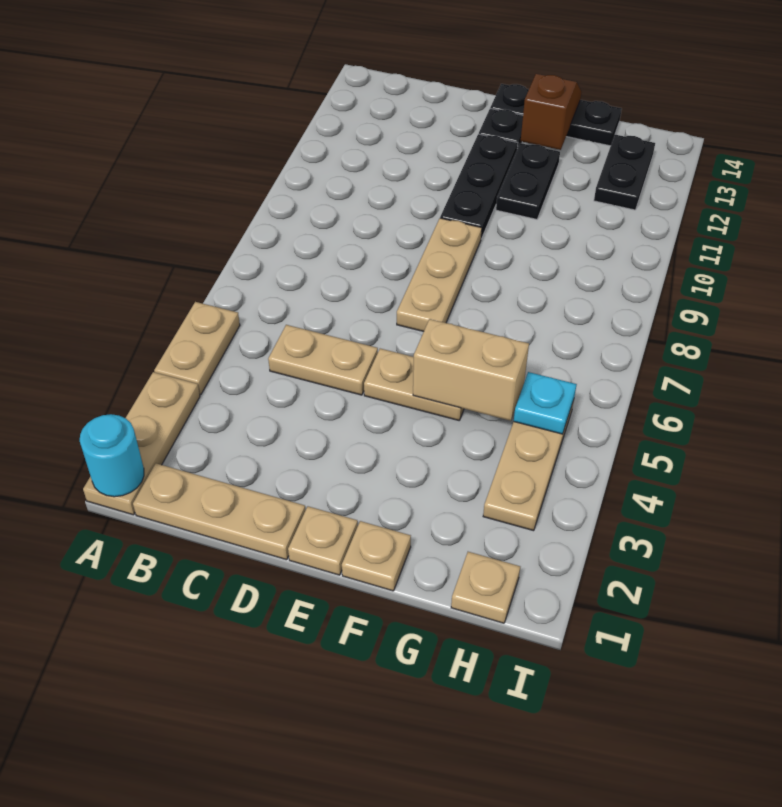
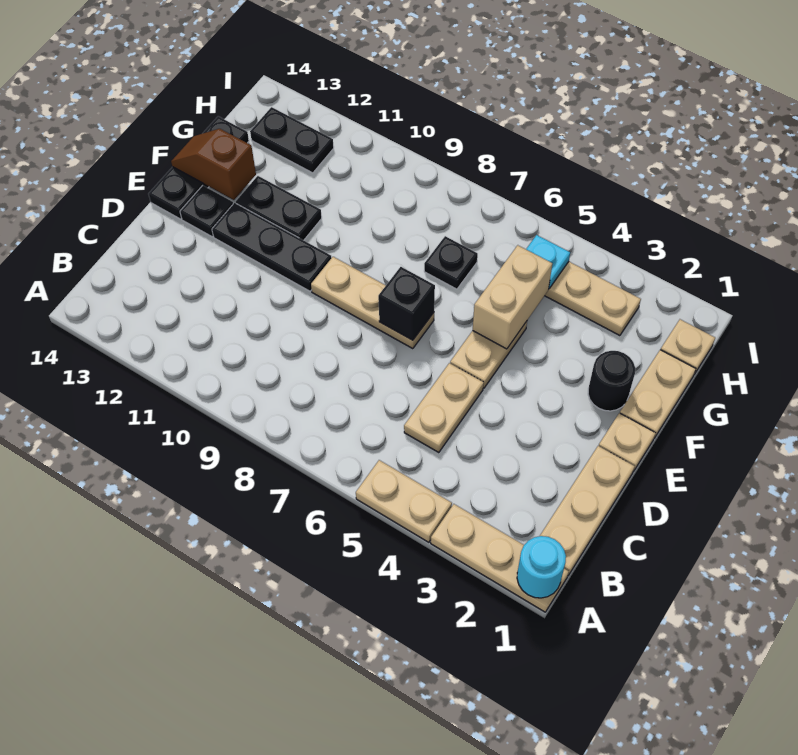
none -> black 1x1 brick [378,267,435,340]
tan 1x1 plate [342,521,411,591] -> tan 1x2 plate [620,350,696,438]
none -> black 1x1 round brick [588,351,635,411]
none -> black 1x1 plate [424,236,478,289]

